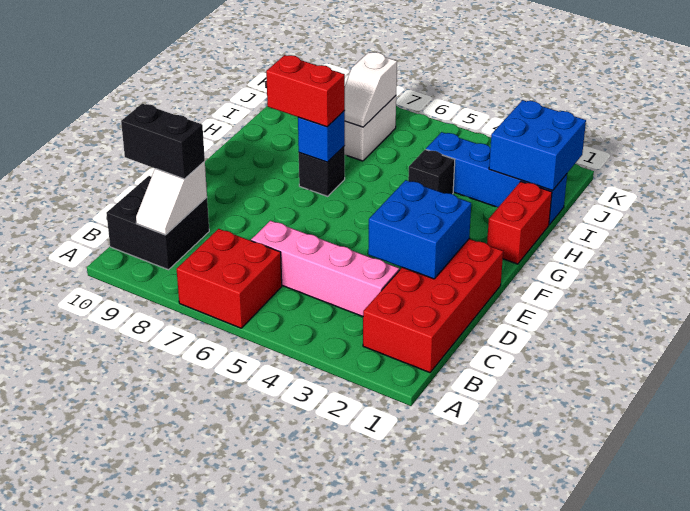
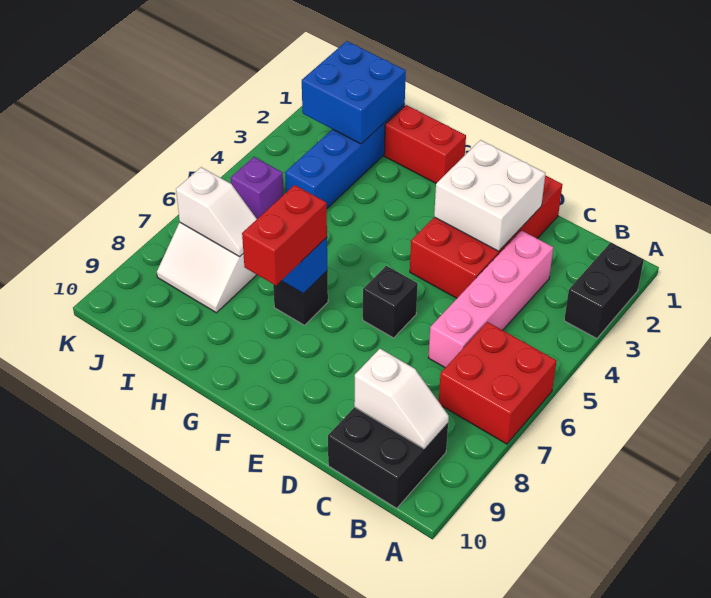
red 2x4 brick [363,239,503,373] -> red 2x4 brick turned to [410,175,562,298]
black 1x2 brick [121,104,205,179] -> black 1x2 brick moved to [564,243,644,338]
blue 2x2 brick [368,180,471,279] -> white 2x2 brick [434,140,546,251]
black 1x1 brick [408,149,455,194] -> black 1x1 brick moved to [363,266,418,338]
none -> purple 1x1 brick [231,157,284,219]

